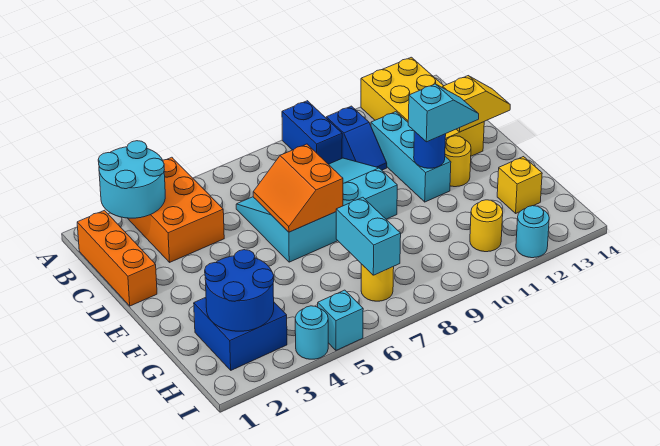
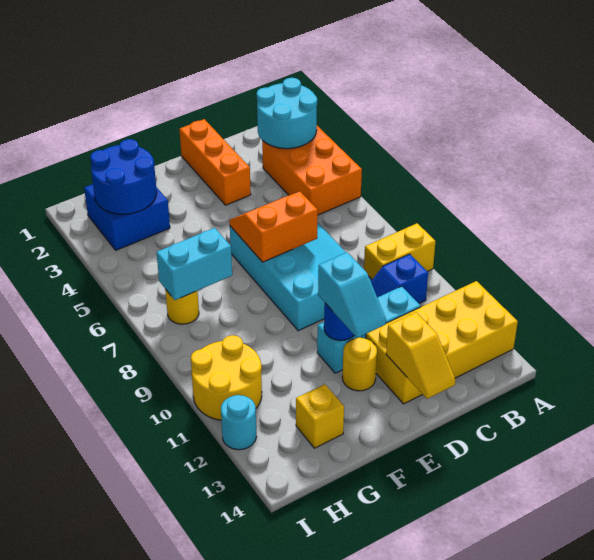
orange 2x3 brick [128,157,224,262] -> orange 2x3 brick turned to [262,126,362,215]
blue 1x2 brick [282,101,342,164] -> yellow 1x2 brick [364,223,436,279]
orange 1x3 brick [77,210,157,306] -> orange 1x3 brick turned to [179,119,251,205]
yellow 1x1 round brick [470,200,503,252] -> yellow 2x2 round brick [191,335,262,420]
cyan 1x1 round brick [295,306,328,359] -> none
cyan 1x1 brick [318,290,363,350] -> none

